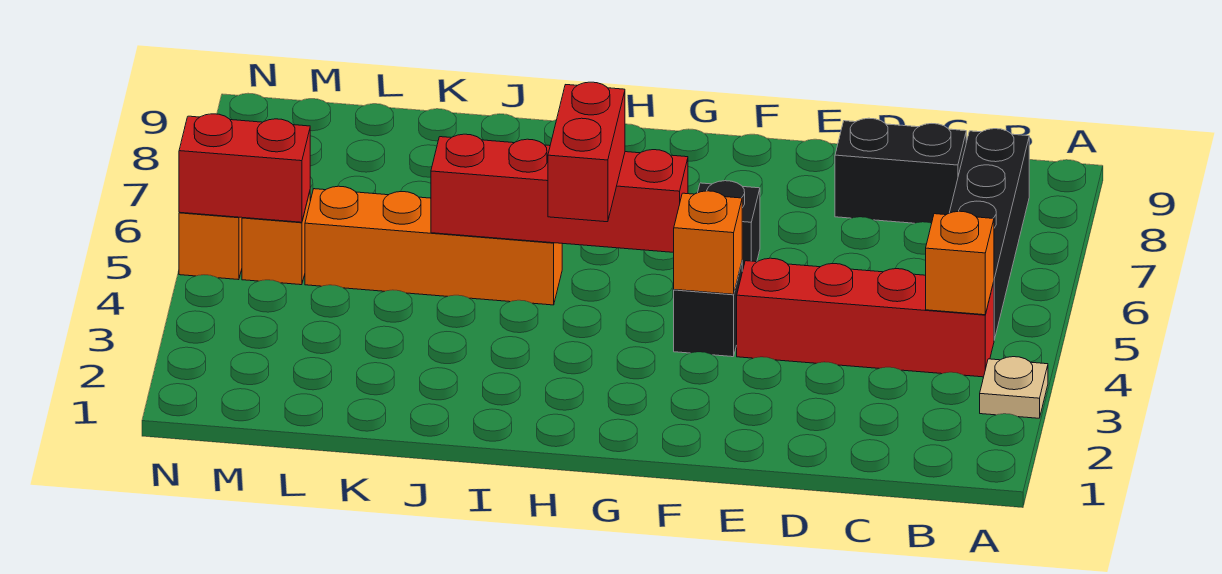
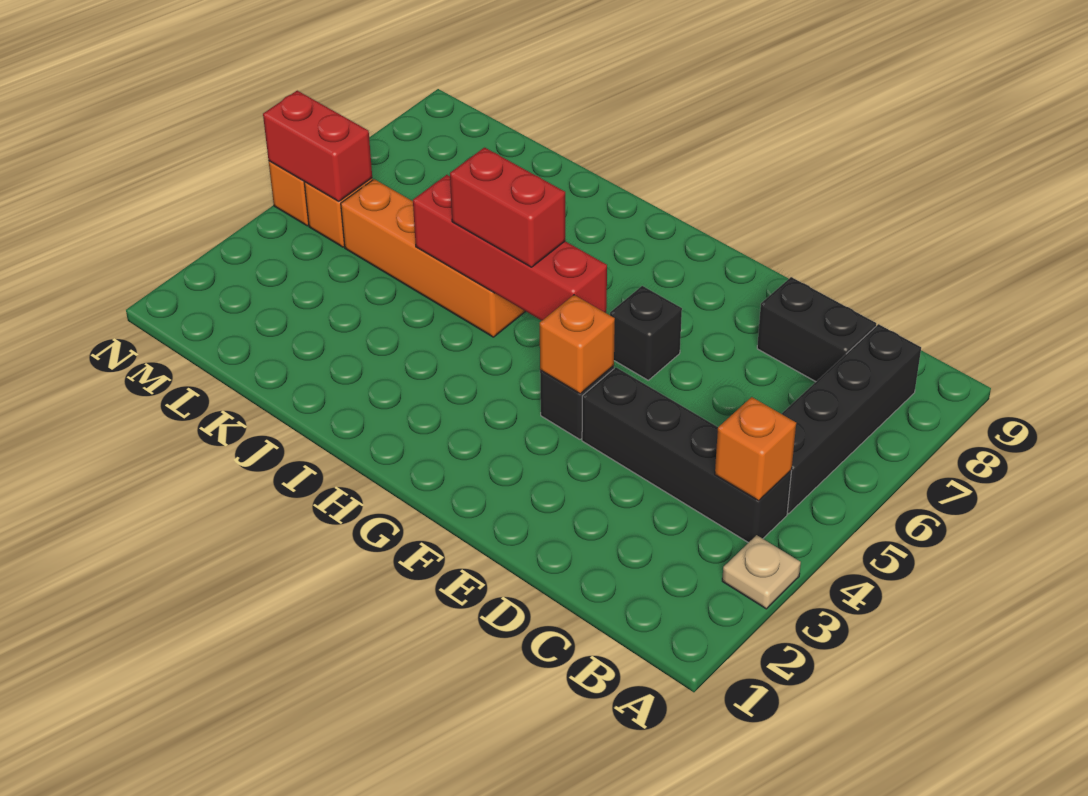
red 1x4 brick [737,258,994,377] -> black 1x4 brick [582,367,791,543]
red 1x2 brick [548,82,625,222] -> red 1x2 brick turned to [450,148,565,267]

